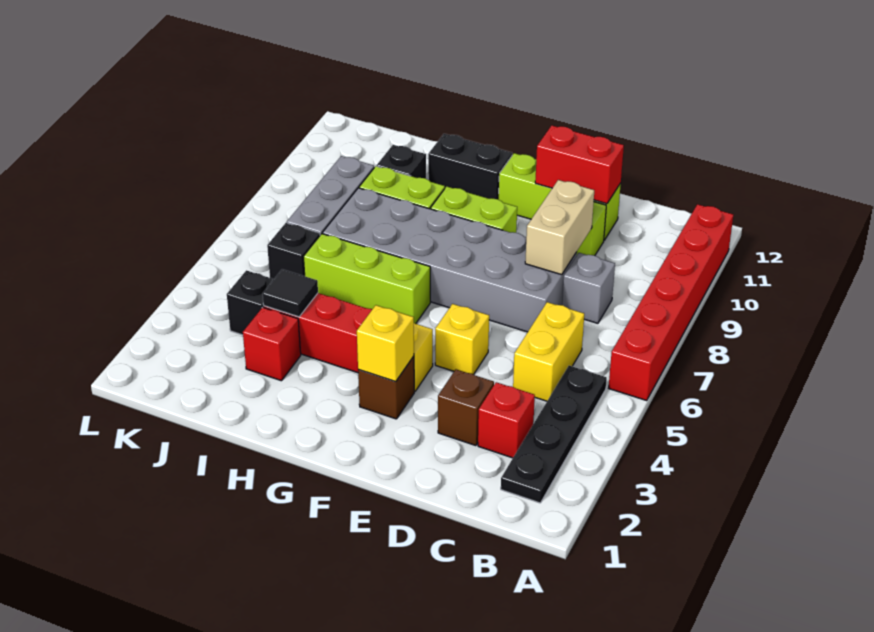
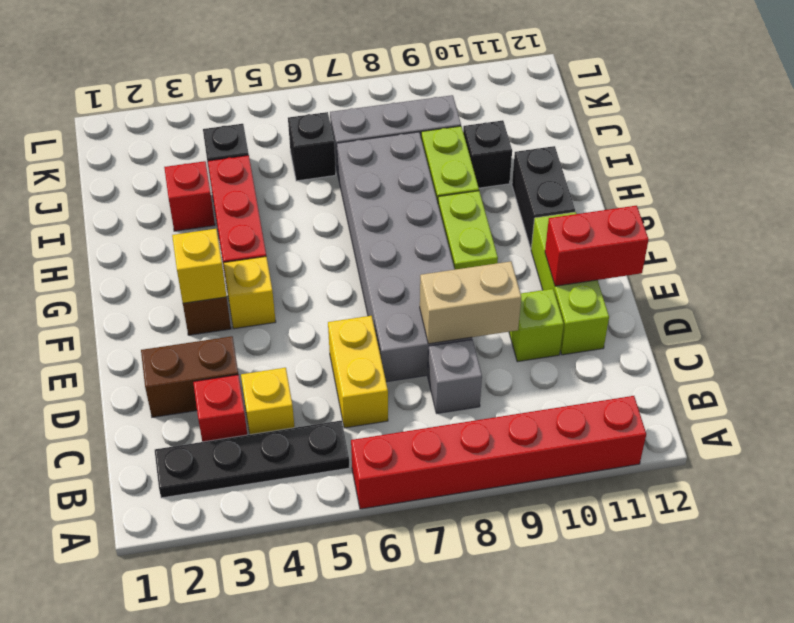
yellow 1x2 brick [513,302,584,401] -> yellow 1x2 brick turned to [328,316,388,428]
brown 1x1 brick [438,369,494,446] -> brown 1x2 brick [141,336,238,417]
red 1x2 brick [535,126,624,204] -> red 1x2 brick turned to [545,206,649,286]
yellow 1x1 brick [435,304,489,374] -> yellow 1x1 brick moved to [241,368,295,435]
lime 1x3 brick [304,234,430,324] -> none
black 1x1 tile [263,269,318,317] -> none

